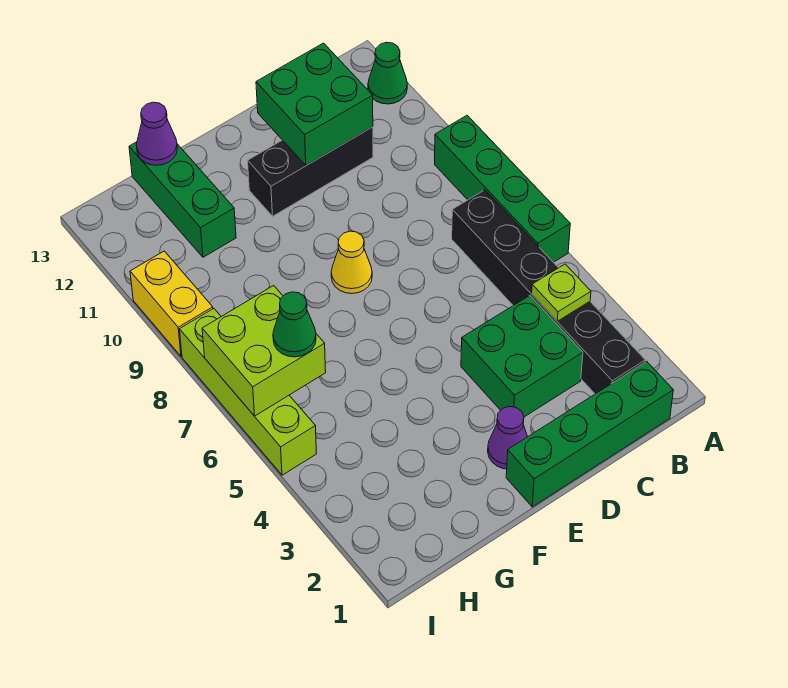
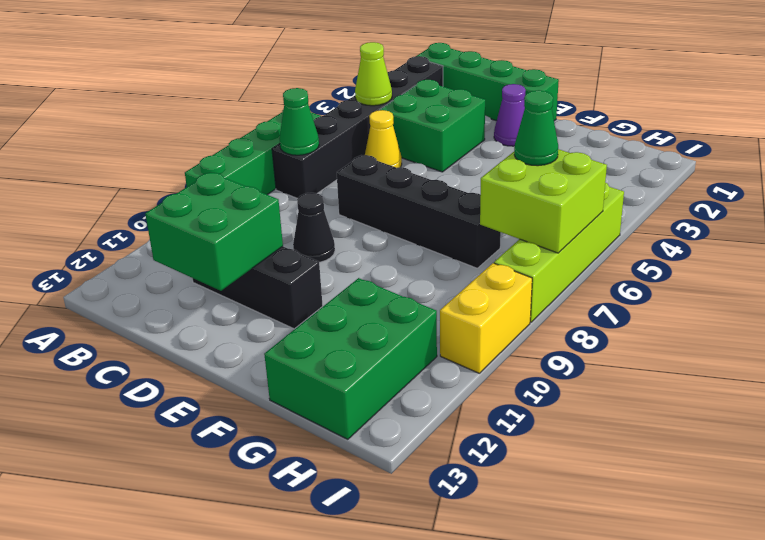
green 1x1 cone [368,42,407,104] -> green 1x1 cone moved to [279,88,319,155]
lime 1x1 plate [532,264,591,321] -> lime 1x1 cone [355,42,392,106]
none -> black 1x4 brick [337,155,501,268]
none -> black 1x1 cone [293,193,335,262]
yellow 1x1 cone [331,231,372,294] -> yellow 1x1 cone moved to [365,110,402,168]
green 1x3 brick [129,142,236,257] -> green 2x3 brick [264,278,437,439]
purple 1x1 cone [136,102,177,165] -> none

